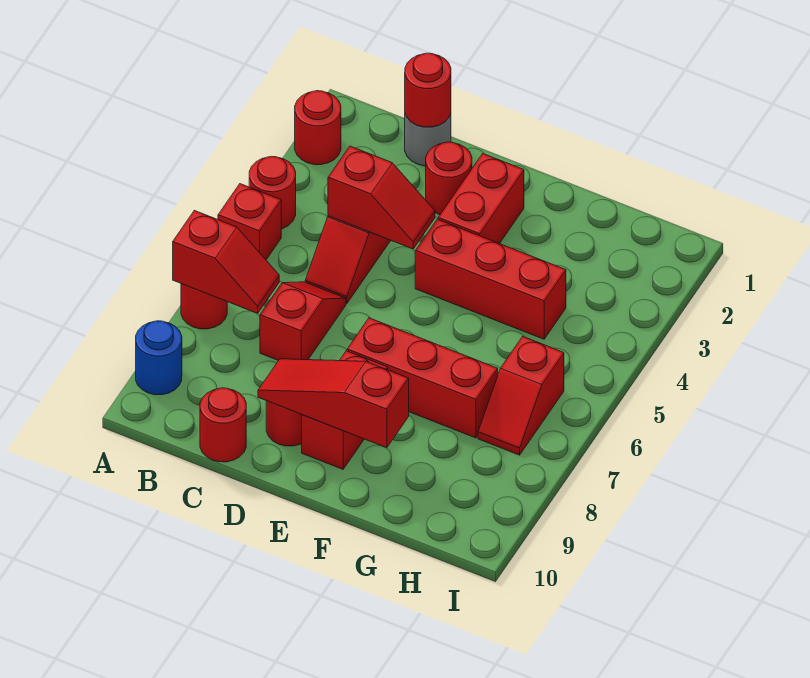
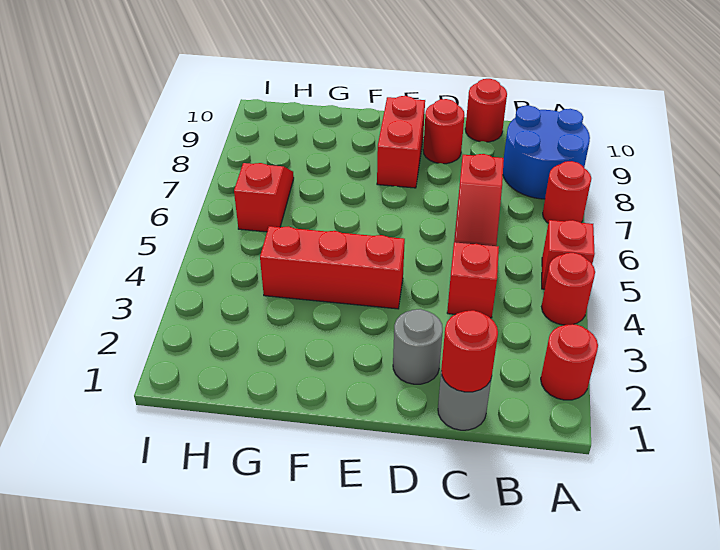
red 1x2 slope [173,210,279,313] -> none
blue 1x1 round brick [136,321,182,395] -> blue 2x2 round brick [503,106,590,199]
red 1x2 slope [328,146,435,249] -> none
red 1x1 round brick [426,142,472,215] -> grey 1x1 round brick [393,309,443,384]
red 1x3 slope [258,359,409,448] -> none
red 1x2 brick [438,154,524,244] -> none
red 1x3 brick [347,318,498,438] -> none

